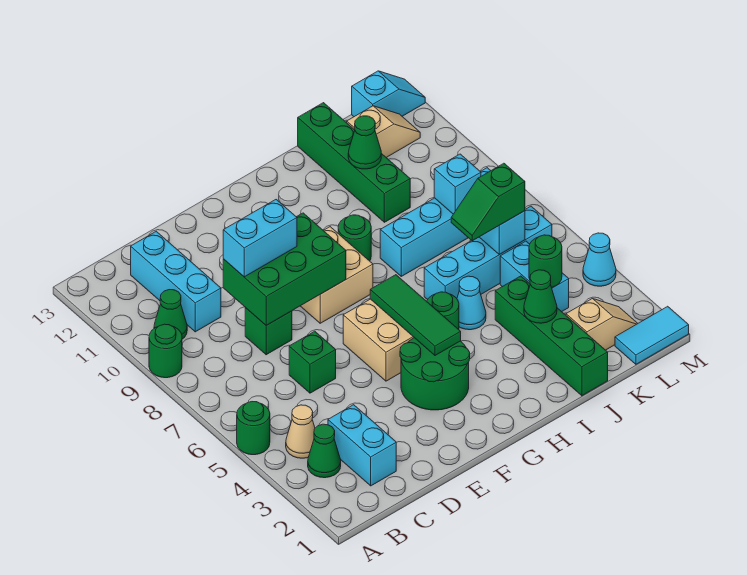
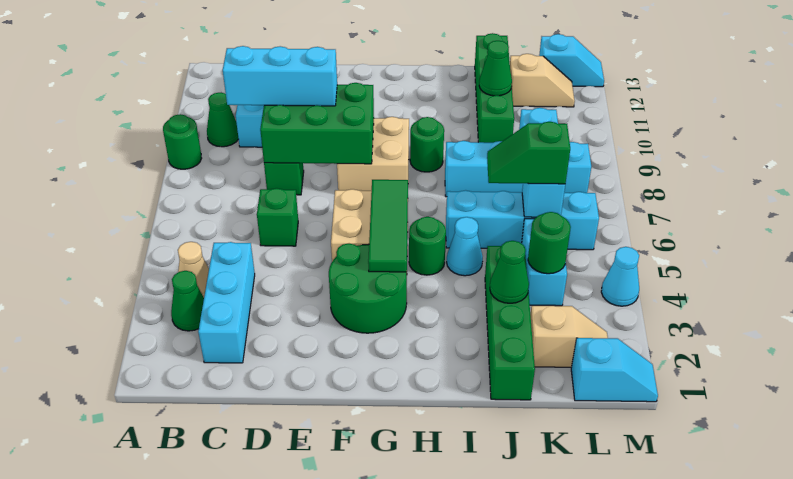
green 1x1 round brick [237,402,270,455] -> none
cyan 1x2 brick [328,405,396,486] -> cyan 1x3 brick [198,242,255,363]
cyan 1x2 brick [223,200,297,277] -> cyan 1x3 brick [223,46,337,106]
cyan 1x2 tile [615,306,689,364] -> cyan 1x2 slope [571,338,658,402]

